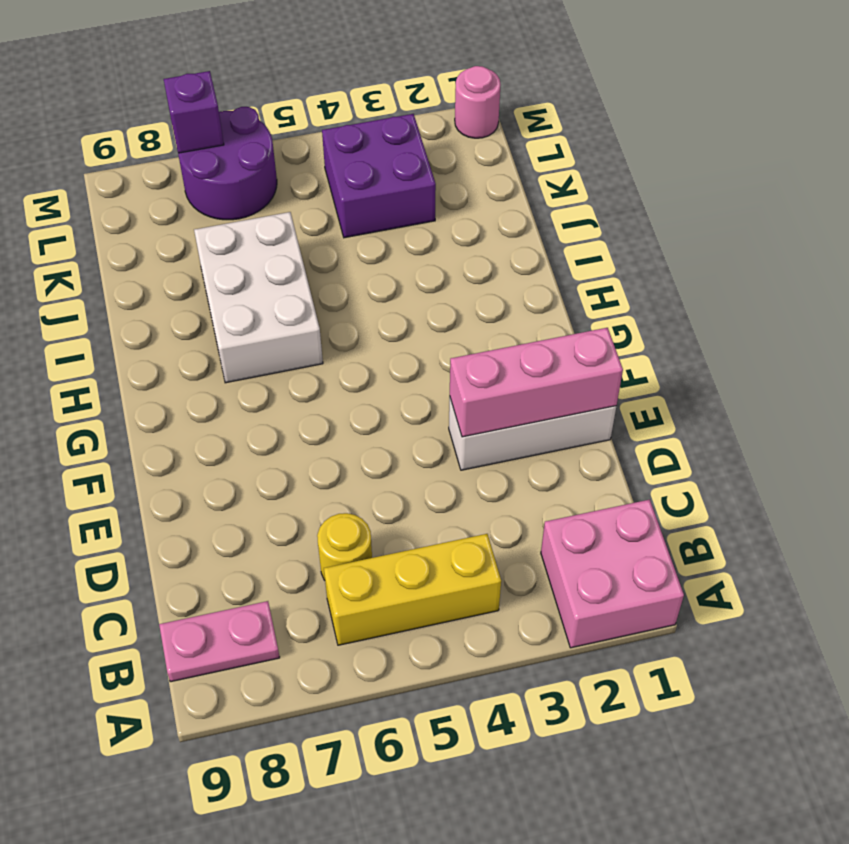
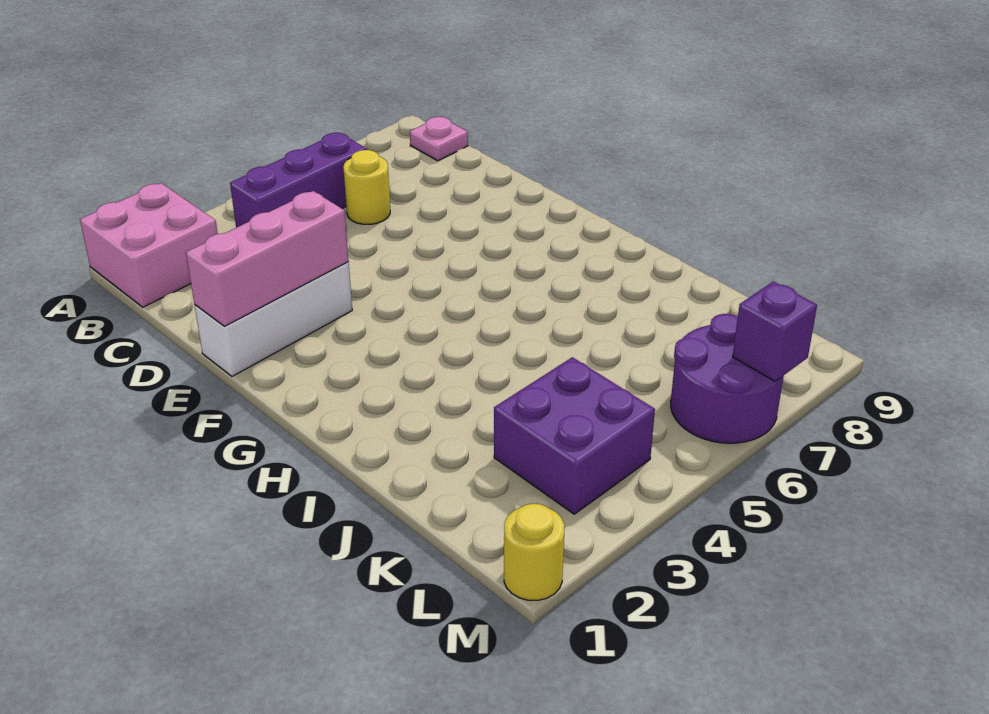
yellow 1x3 brick [324,534,501,645] -> purple 1x3 brick [230,133,367,228]
pink 1x2 plate [159,601,280,682] -> pink 1x1 plate [410,117,468,161]
white 2x3 brick [194,212,323,383] -> none
pink 1x1 round brick [455,66,501,138] -> yellow 1x1 round brick [504,504,564,600]

